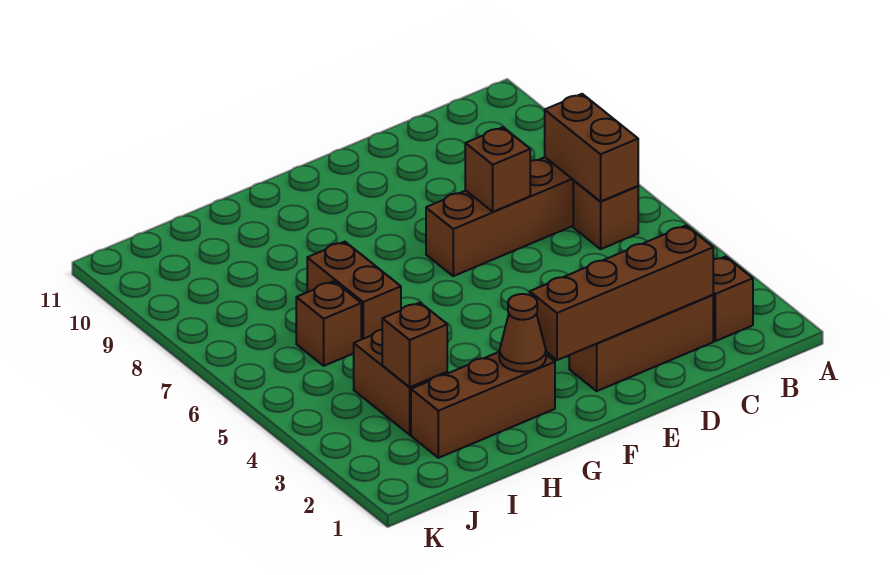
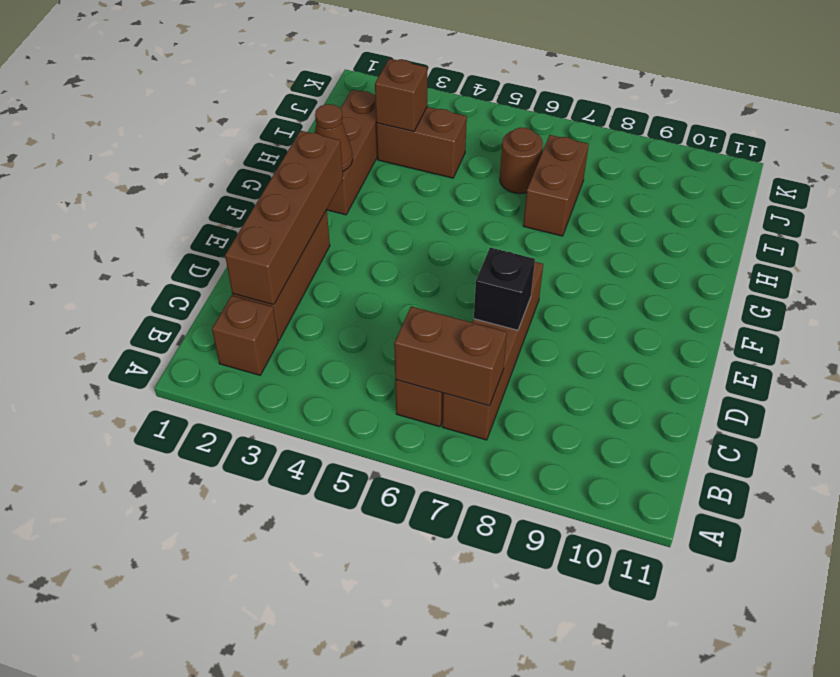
brown 1x1 brick [465,127,530,212] -> black 1x1 brick [474,248,535,330]
brown 1x2 brick [307,242,401,340] -> brown 1x2 brick turned to [523,135,589,236]
brown 1x1 brick [296,281,361,366] -> brown 1x1 round brick [500,128,543,194]

